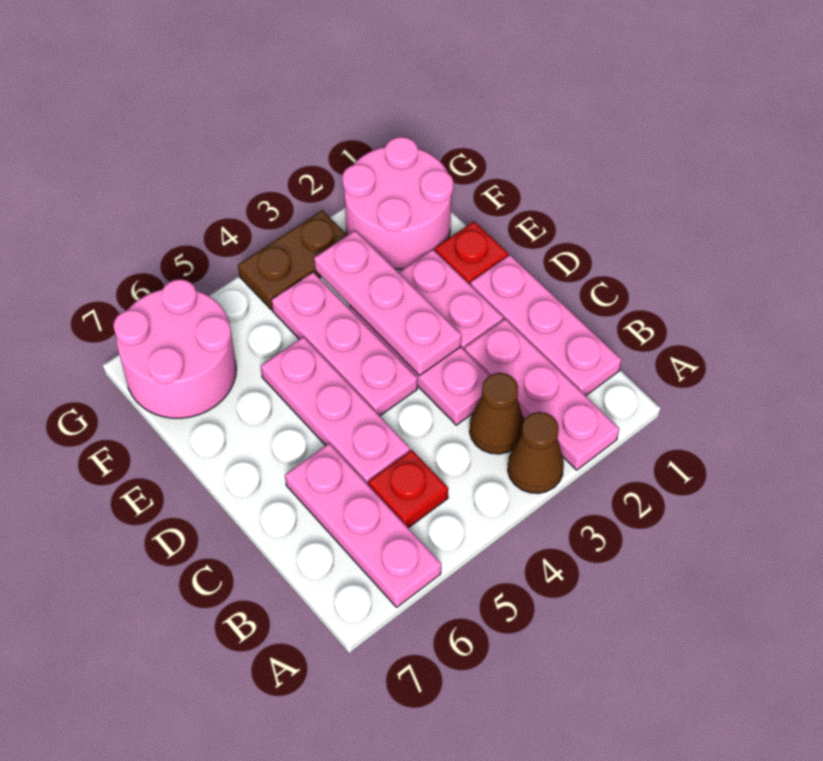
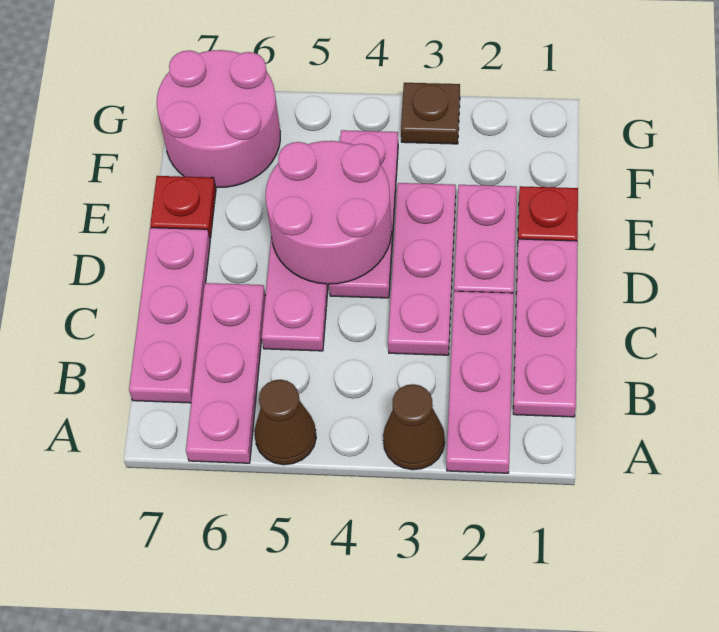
brown 1x1 cone [470,373,524,454] -> brown 1x1 cone moved to [254,380,316,465]
red 1x1 plate [368,450,448,528] -> red 1x1 plate moved to [150,176,216,239]
pink 1x3 plate [314,230,461,376] -> pink 1x3 plate moved to [129,228,210,403]
pink 2x2 round brick [342,137,453,269] -> pink 2x2 round brick moved to [266,141,392,284]
brown 1x2 plate [238,210,347,310] -> brown 1x1 plate [401,83,460,144]

